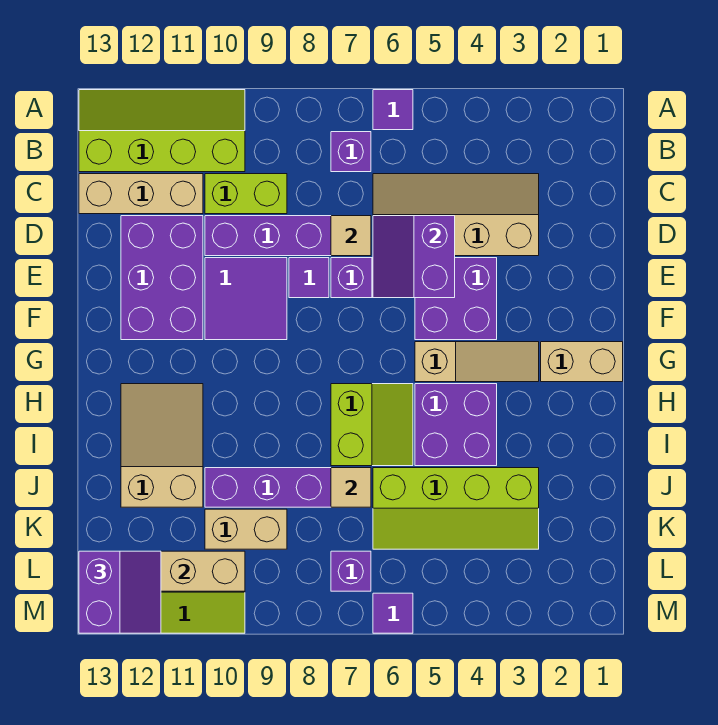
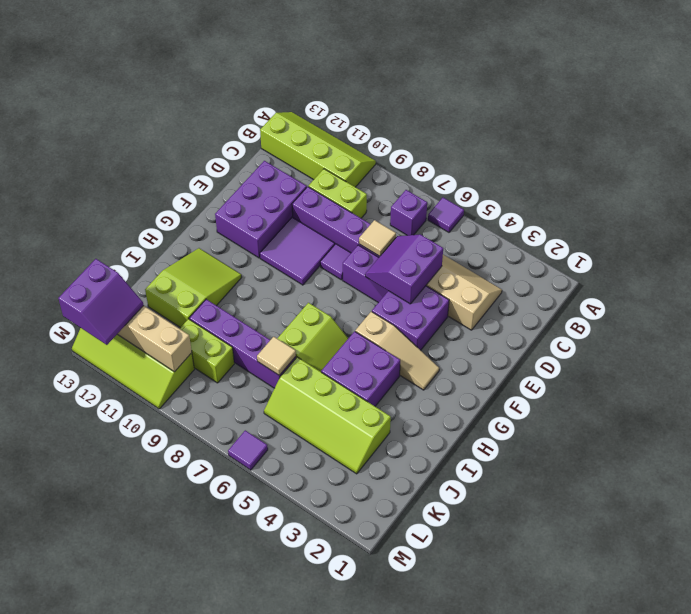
tan 1x3 brick [79,174,203,214] -> none
tan 1x2 brick [541,342,623,382] -> none
tan 2x3 slope [121,384,203,507] -> lime 2x3 slope [145,248,242,328]
tan 1x2 brick [205,509,287,549] -> lime 1x2 brick [180,319,234,383]
purple 1x1 brick [331,551,371,591] -> none

